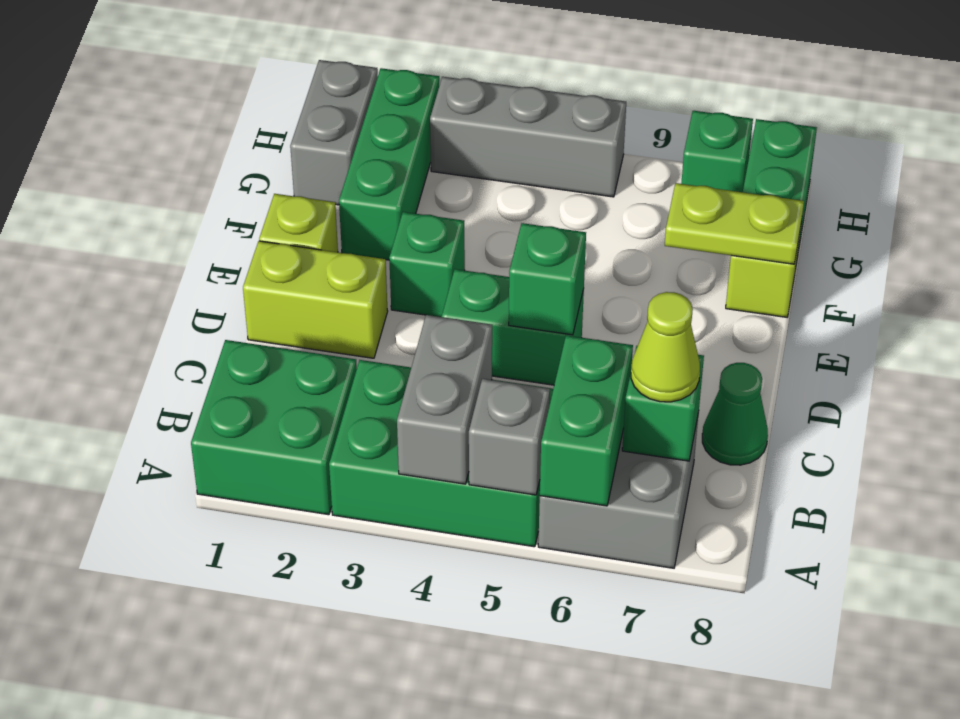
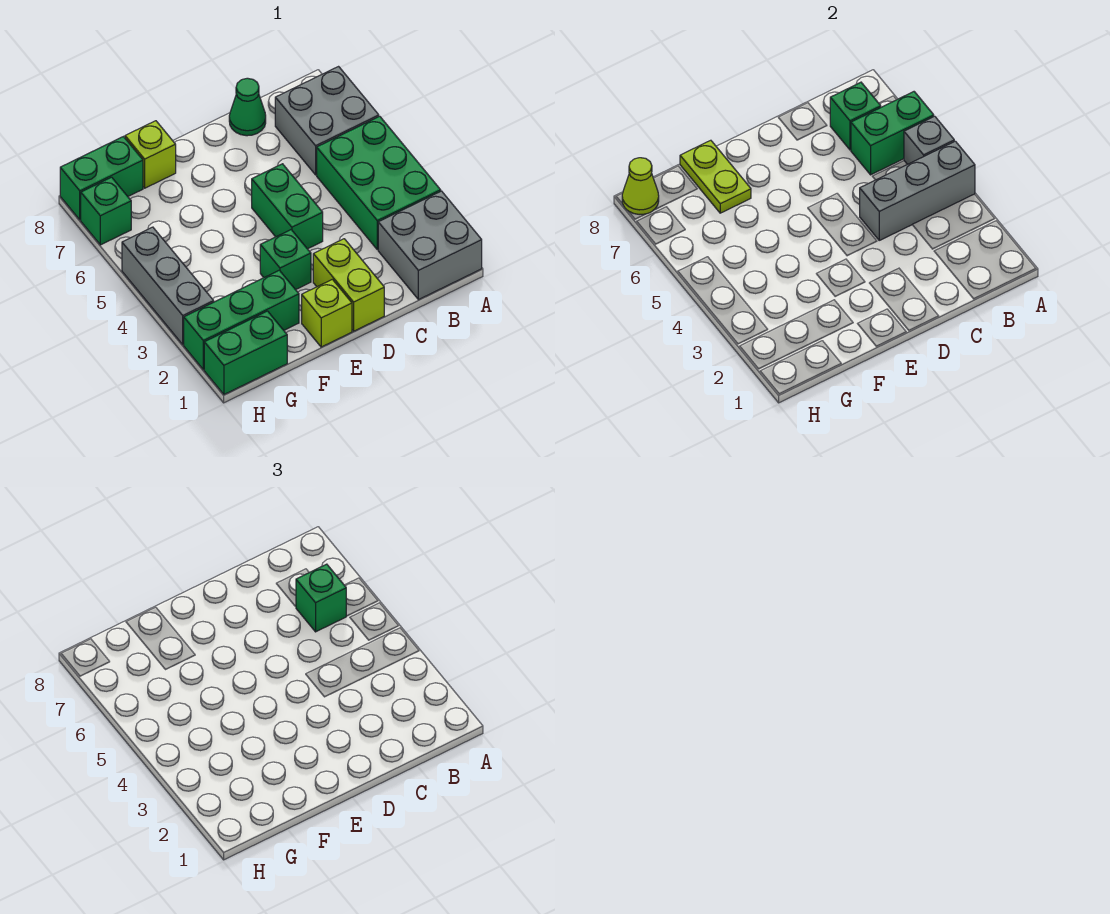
green 2x2 brick [191,340,357,515] -> grey 2x2 brick [378,191,482,300]
grey 1x2 brick [397,315,492,484] -> grey 1x3 brick [860,141,975,240]
lime 1x1 cone [631,292,700,402] -> lime 1x1 cone moved to [622,158,659,215]
green 1x1 brick [509,223,586,335] -> green 1x1 brick moved to [296,564,346,632]
grey 1x2 brick [290,60,378,205] -> green 1x2 brick [204,311,287,394]

